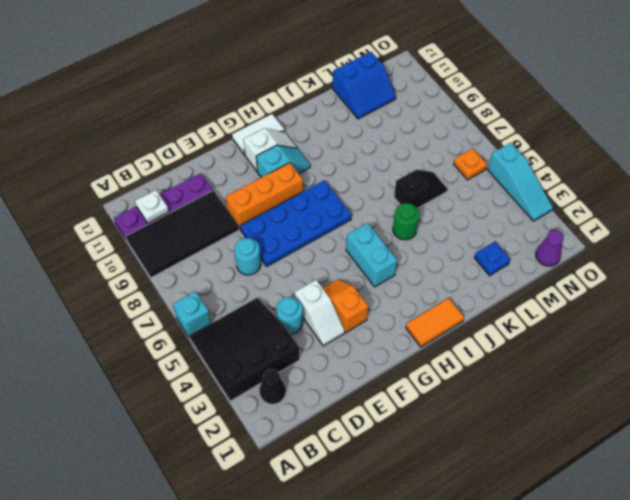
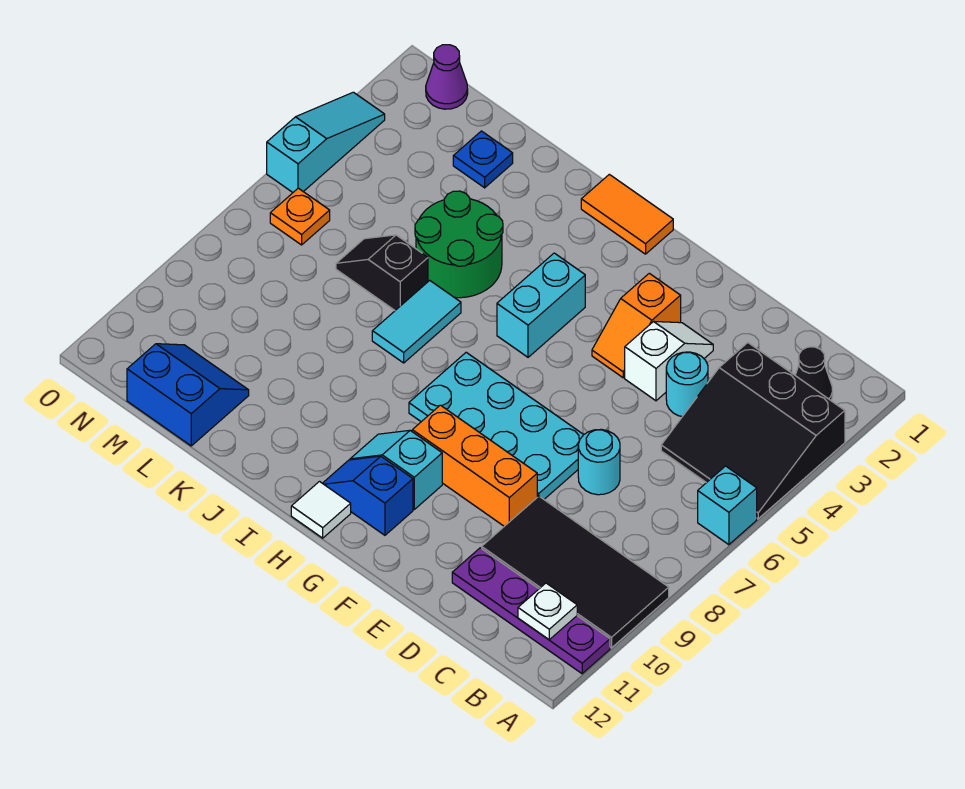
blue 2x4 plate [240,180,352,266] -> cyan 2x4 plate [409,352,583,499]
white 1x2 slope [243,128,297,172] -> blue 1x2 slope [323,456,413,535]
white 1x2 tile [232,114,284,155] -> white 1x1 tile [291,482,351,538]
green 1x1 round brick [393,203,420,240] -> green 2x2 round brick [415,191,503,298]
none -> cyan 1x2 tile [372,280,461,363]

